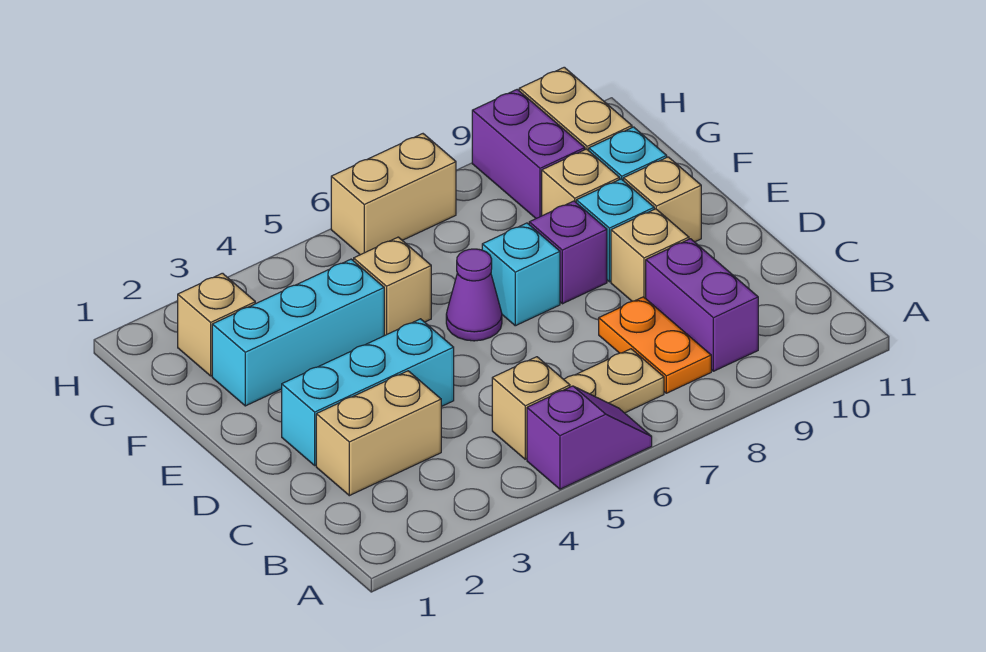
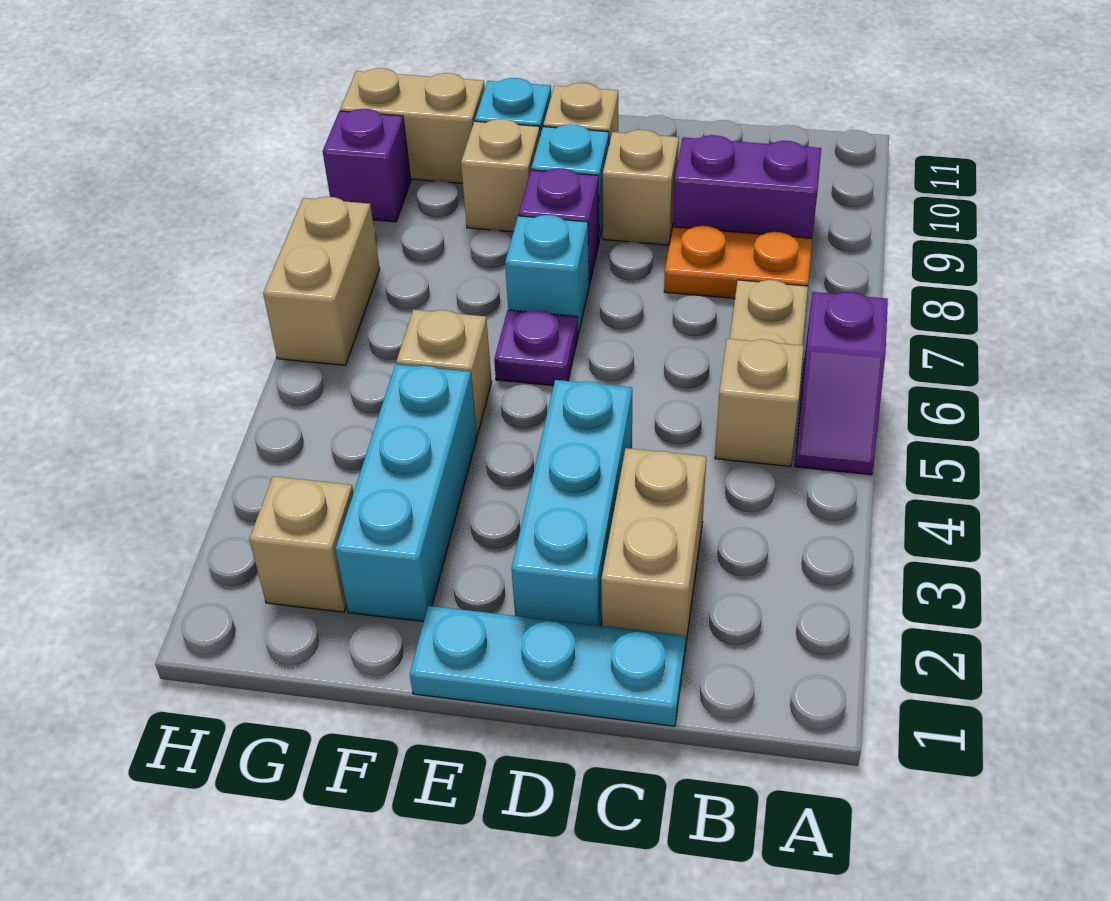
purple 1x2 slope [527,386,652,489] -> purple 1x2 slope turned to [795,292,888,475]
none -> cyan 1x3 plate [410,606,686,726]
purple 1x1 cone [446,249,502,341] -> purple 1x1 plate [494,310,578,386]
purple 1x2 brick [472,89,585,218] -> purple 1x1 brick [323,109,411,222]

